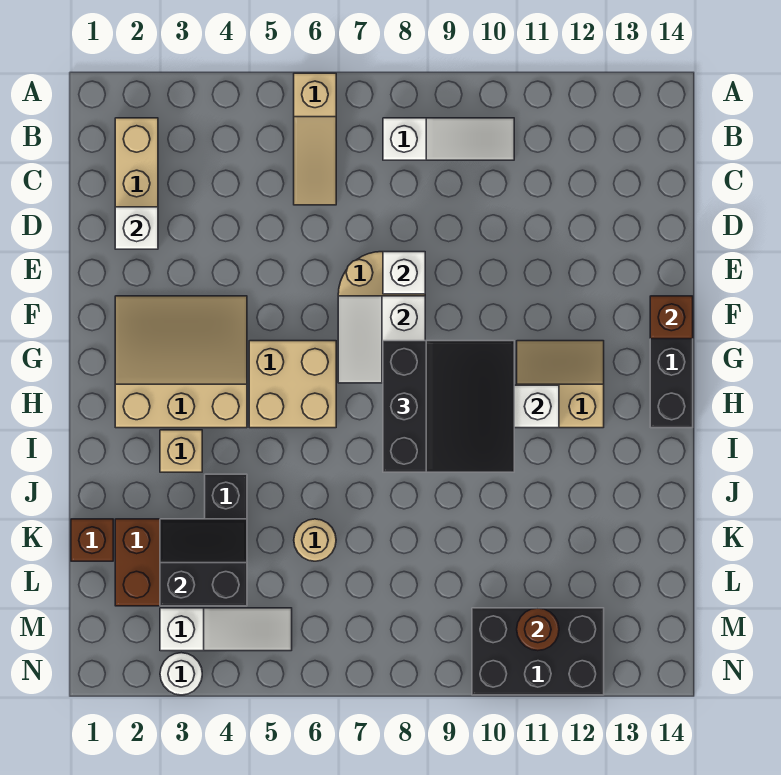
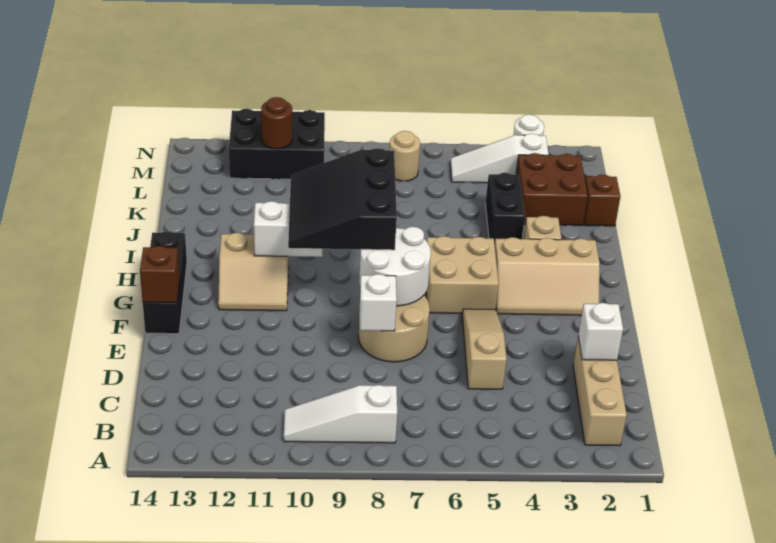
tan 1x3 slope [294,73,336,205] -> tan 1x3 slope moved to [462,309,507,389]
tan 3x3 slope [115,296,247,428] -> tan 2x3 slope [495,237,600,315]
white 2x2 slope [338,296,425,383] -> white 2x2 round brick [359,227,431,306]
black 2x2 slope [160,519,247,606] -> none
tan 1x1 round brick [294,519,336,561] -> tan 1x1 round brick moved to [389,131,420,181]

